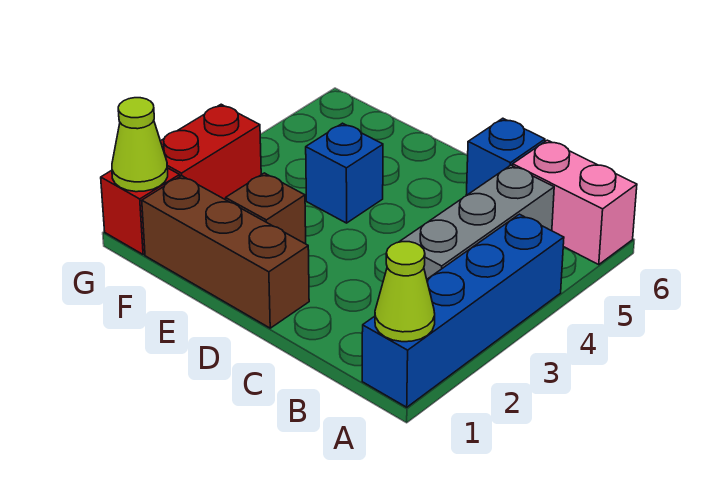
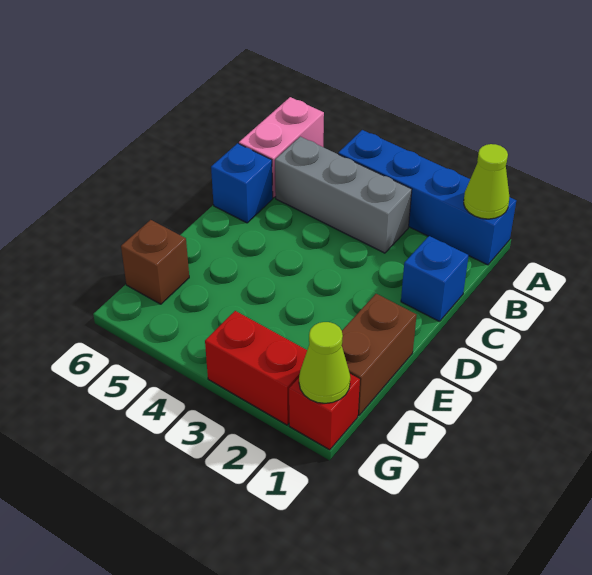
brown 1x3 brick [142,176,309,328] -> brown 1x2 brick [342,294,416,416]
brown 1x1 brick [226,173,306,244] -> brown 1x1 brick moved to [121,220,189,304]
blue 1x1 brick [306,123,383,223] -> blue 1x1 brick moved to [401,236,469,321]

